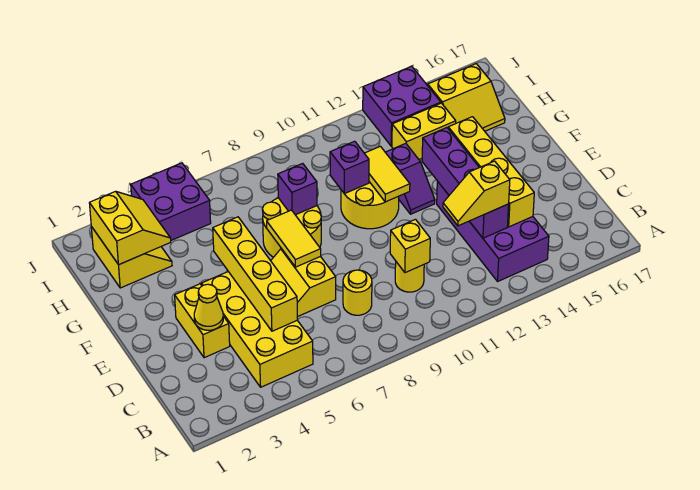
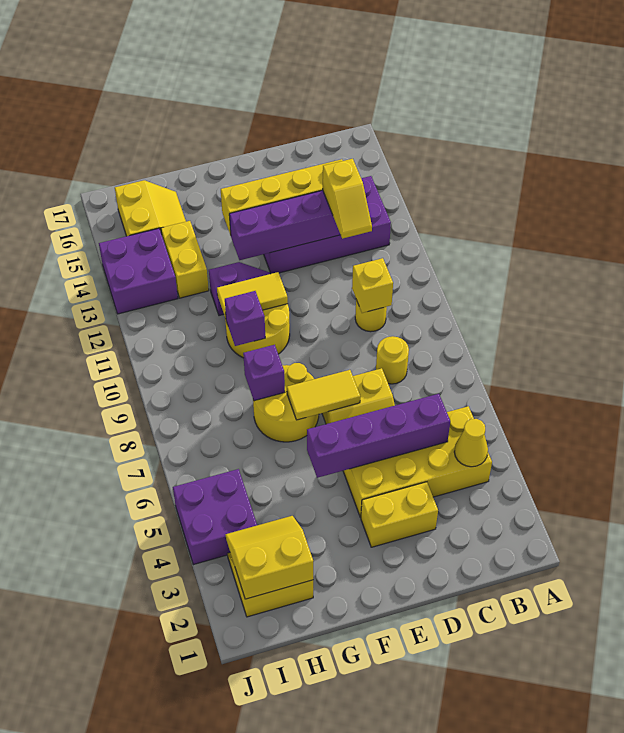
yellow 1x4 brick [213,217,298,331] -> purple 1x4 brick [307,394,450,478]
yellow 1x1 cone [194,284,223,330] -> yellow 1x1 cone moved to [454,419,488,467]

